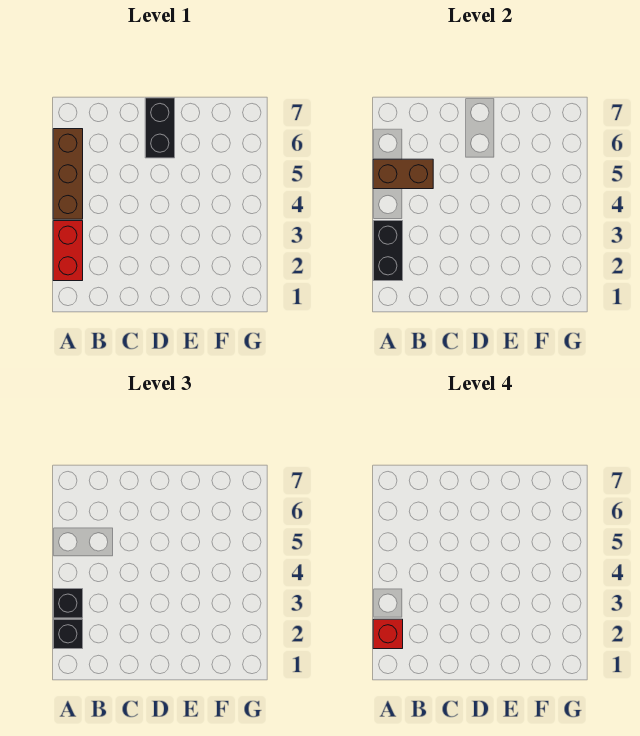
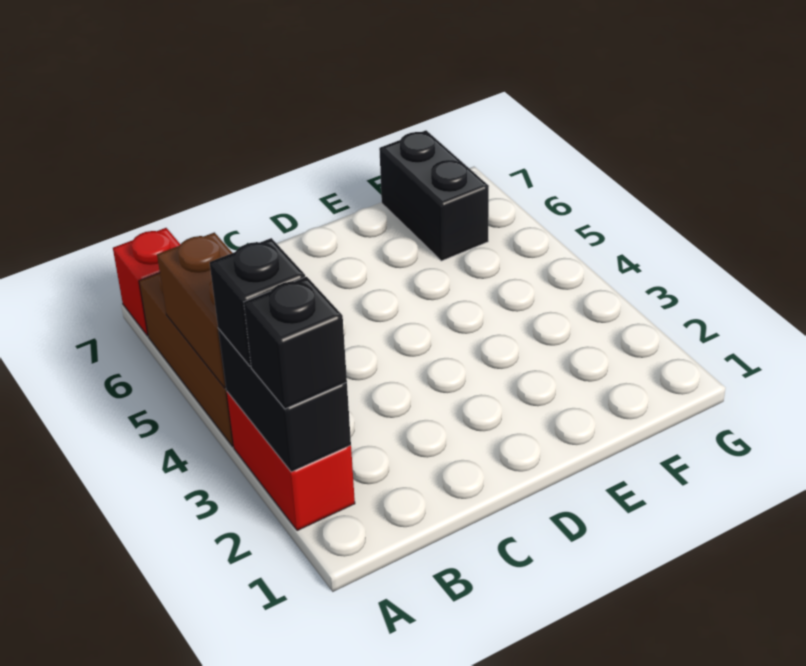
red 1x1 brick [373,619,403,649] -> red 1x1 brick moved to [113,228,181,336]
brown 1x2 brick [373,159,433,189] -> brown 1x2 brick turned to [157,232,232,388]
black 1x2 brick [145,98,175,158] -> black 1x2 brick moved to [379,130,489,261]

